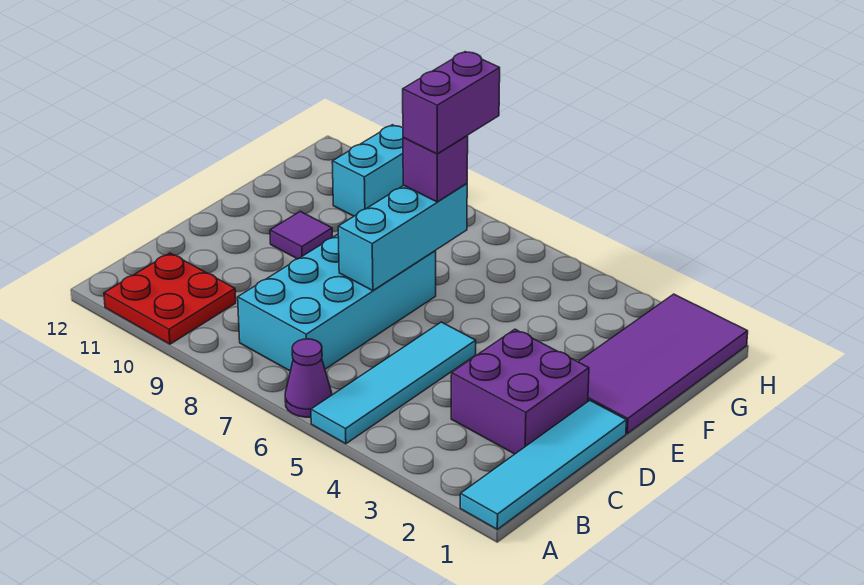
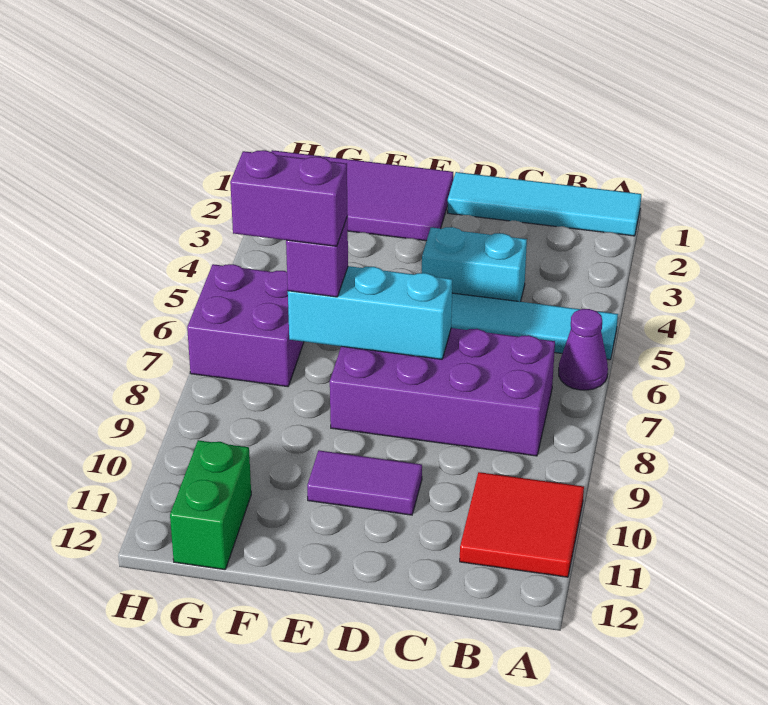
red 2x2 plate [104,253,236,344] -> red 2x2 tile [460,472,584,577]
cyan 2x4 brick [238,234,436,371] -> purple 2x4 brick [330,328,555,456]
purple 2x2 brick [451,329,589,454] -> purple 2x2 brick moved to [187,264,304,387]
purple 1x1 tile [270,211,332,259] -> purple 1x2 tile [307,450,422,515]
cyan 1x2 brick [332,125,403,216] -> cyan 1x2 brick moved to [422,227,527,302]
none -> green 1x2 brick [170,440,251,570]

